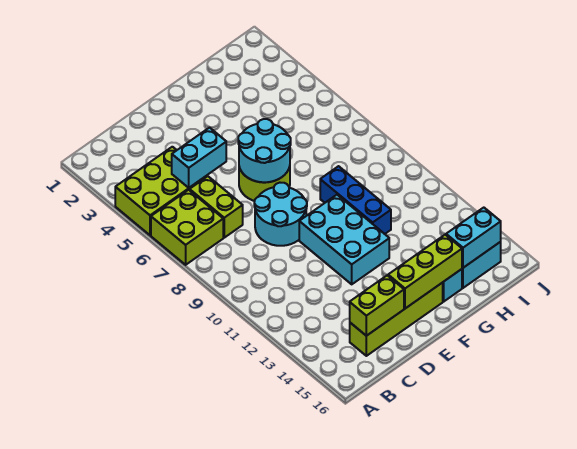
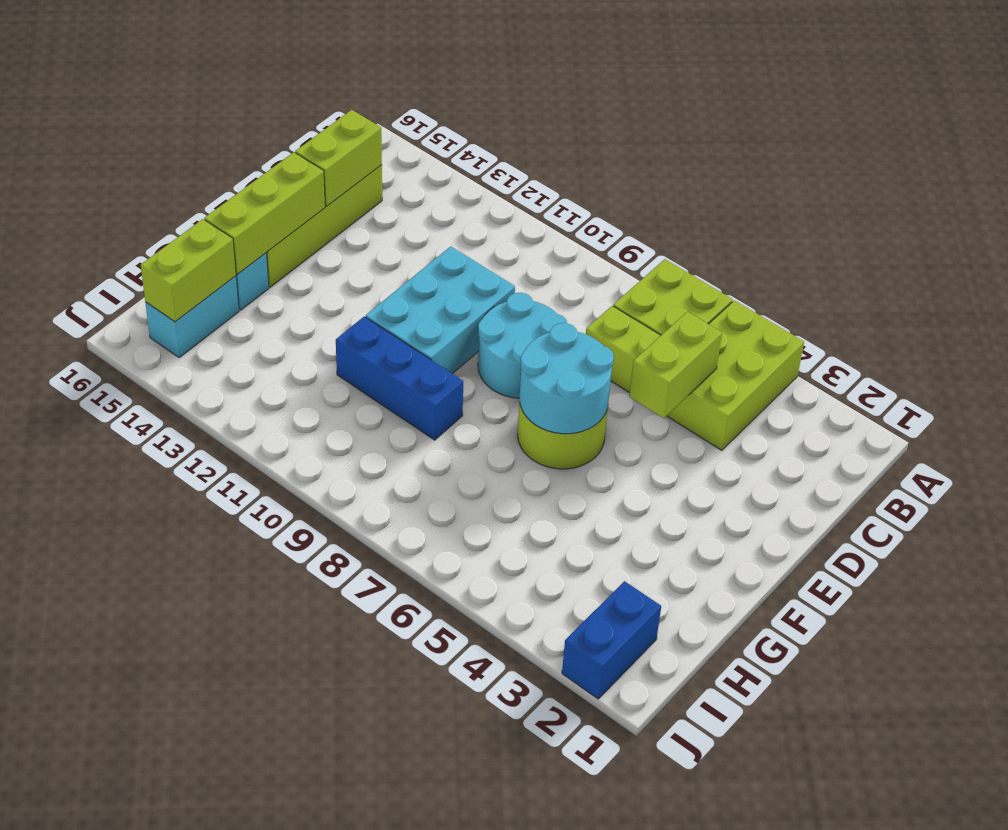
cyan 1x2 brick [172,128,226,188] -> lime 1x2 brick [629,312,722,418]
cyan 2x3 brick [299,195,389,284] -> cyan 2x3 brick turned to [366,246,515,374]
cyan 1x2 brick [446,208,501,268] -> lime 1x2 brick [141,219,236,322]
none -> blue 1x2 brick [562,581,661,699]

